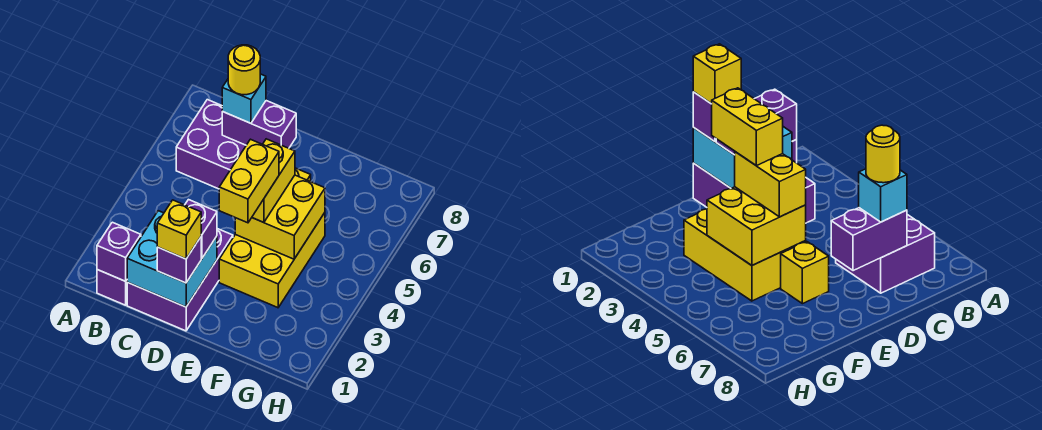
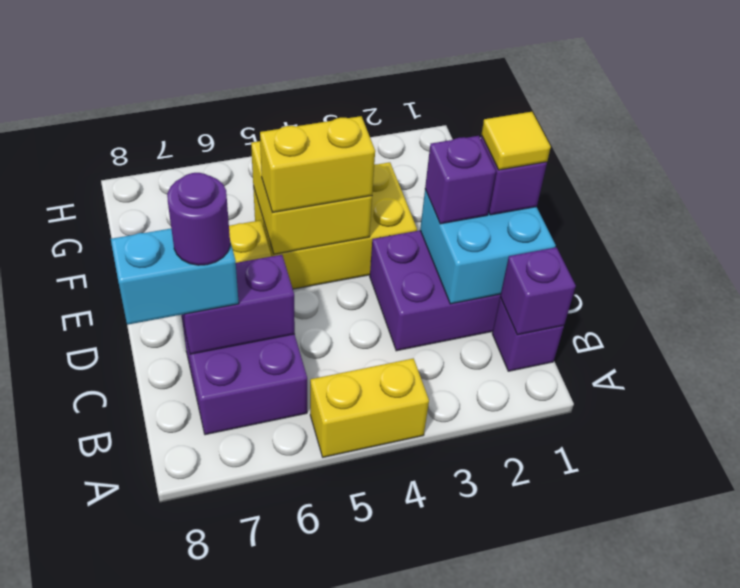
purple 1x2 brick [222,101,296,148] -> purple 1x2 brick turned to [182,255,295,354]
cyan 1x1 brick [222,74,266,123] -> cyan 1x2 brick [111,229,239,325]
yellow 1x1 round brick [228,45,260,95] -> purple 1x1 round brick [167,173,230,265]
yellow 1x1 brick [157,200,201,259] -> yellow 1x1 tile [481,112,551,170]
yellow 1x2 brick [219,139,279,223] -> yellow 1x2 brick moved to [310,358,429,457]

